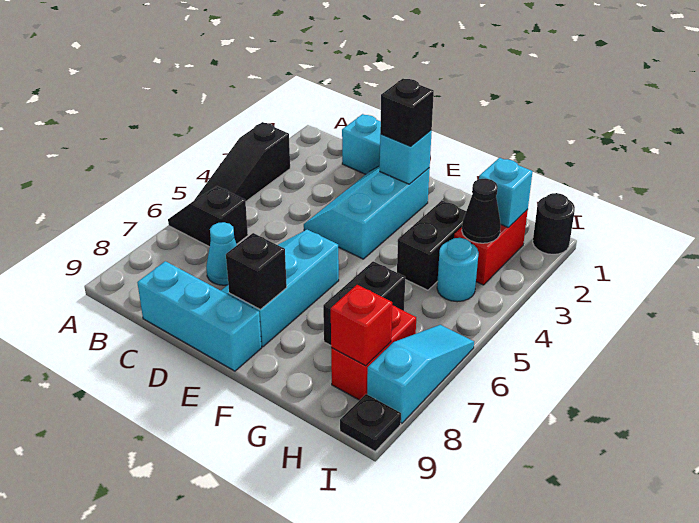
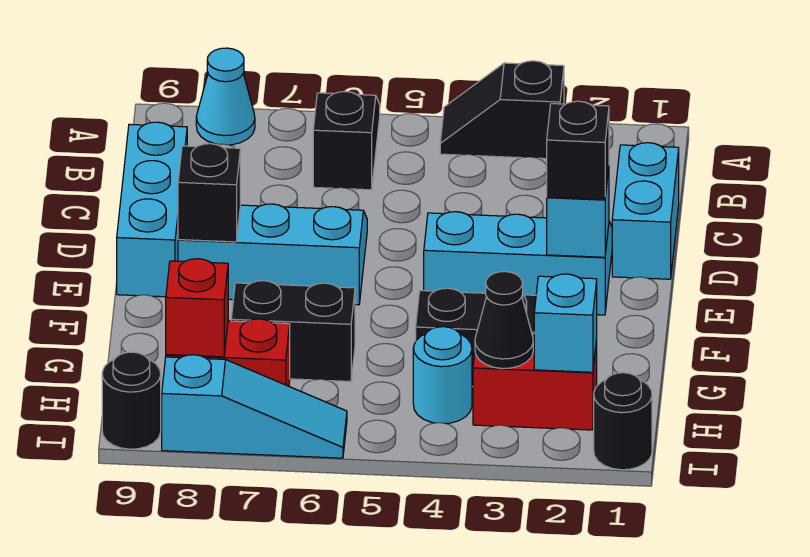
black 1x3 slope [195,122,290,202] -> black 1x2 slope [440,61,564,159]
cyan 1x1 cone [206,222,237,285] -> cyan 1x1 cone moved to [196,48,255,145]
black 1x1 plate [340,394,401,451] -> black 1x1 round brick [102,352,161,449]

